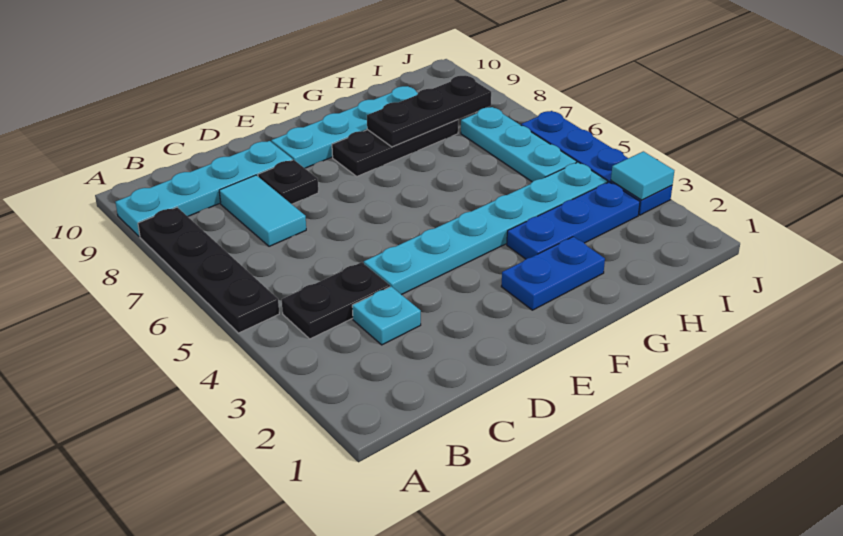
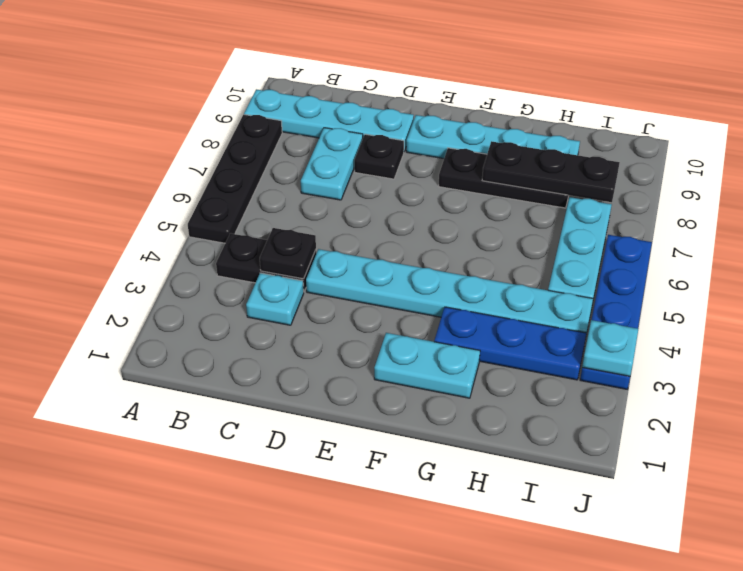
none -> black 1x1 plate [260,228,316,279]
cyan 1x2 tile [219,175,306,246] -> cyan 1x2 plate [301,128,363,200]
blue 1x2 plate [501,237,605,310] -> cyan 1x2 plate [374,333,480,398]
cyan 1x1 tile [611,151,674,200] -> cyan 1x1 plate [582,320,638,376]

